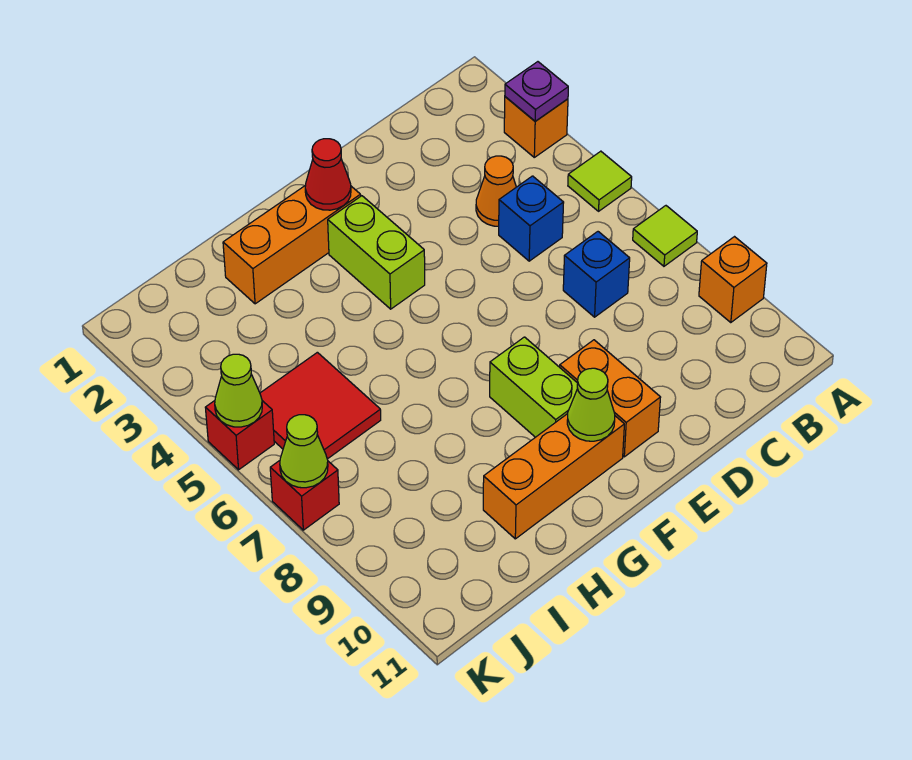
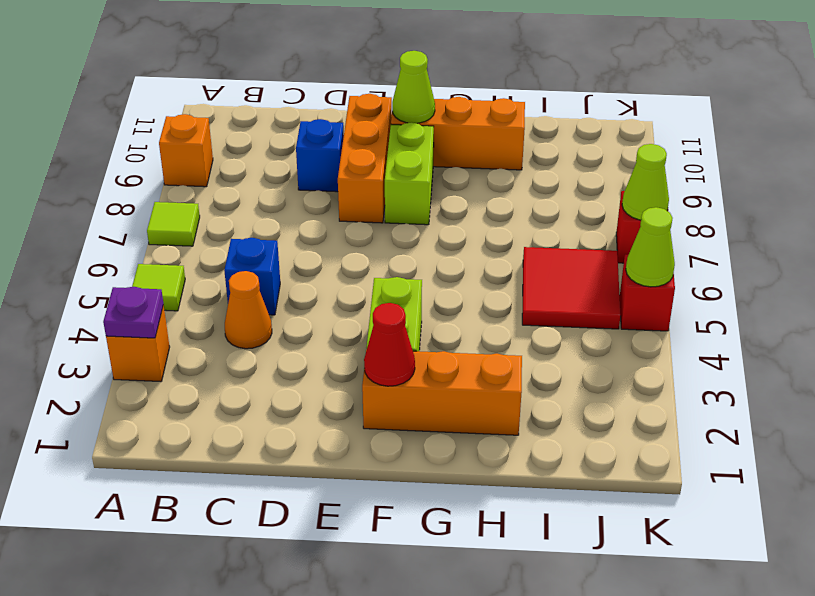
blue 1x1 brick [563,232,630,317] -> blue 1x1 brick moved to [296,119,344,192]
orange 1x2 brick [560,340,661,457] -> orange 1x3 brick [338,94,392,223]

